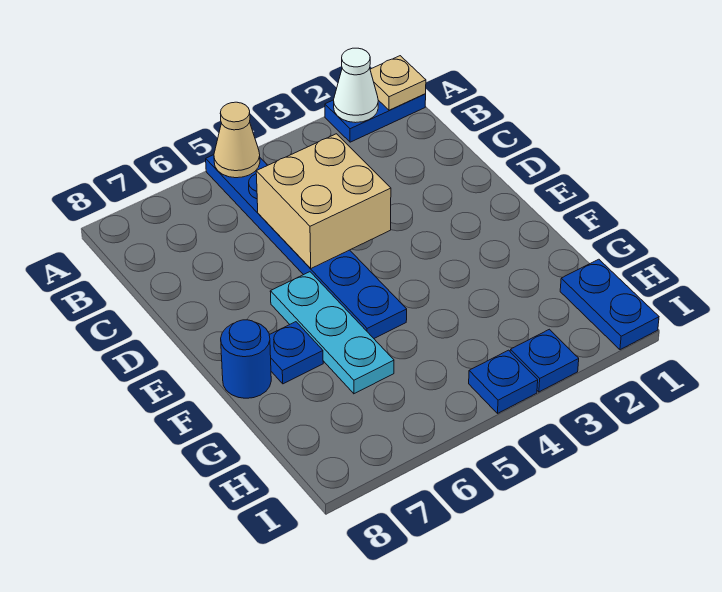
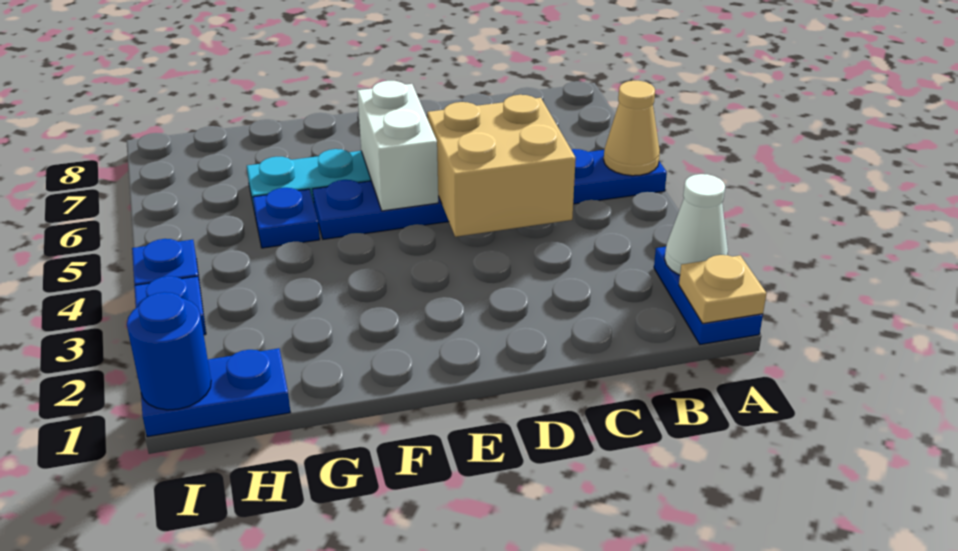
none -> white 1x2 brick [357,81,438,211]
blue 1x1 plate [269,322,323,384] -> blue 1x1 plate moved to [253,188,320,248]
blue 1x1 round brick [221,320,271,398] -> blue 1x1 round brick moved to [127,292,211,410]

